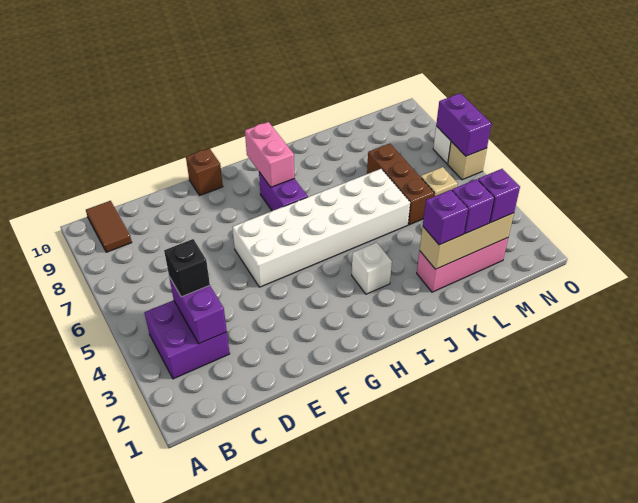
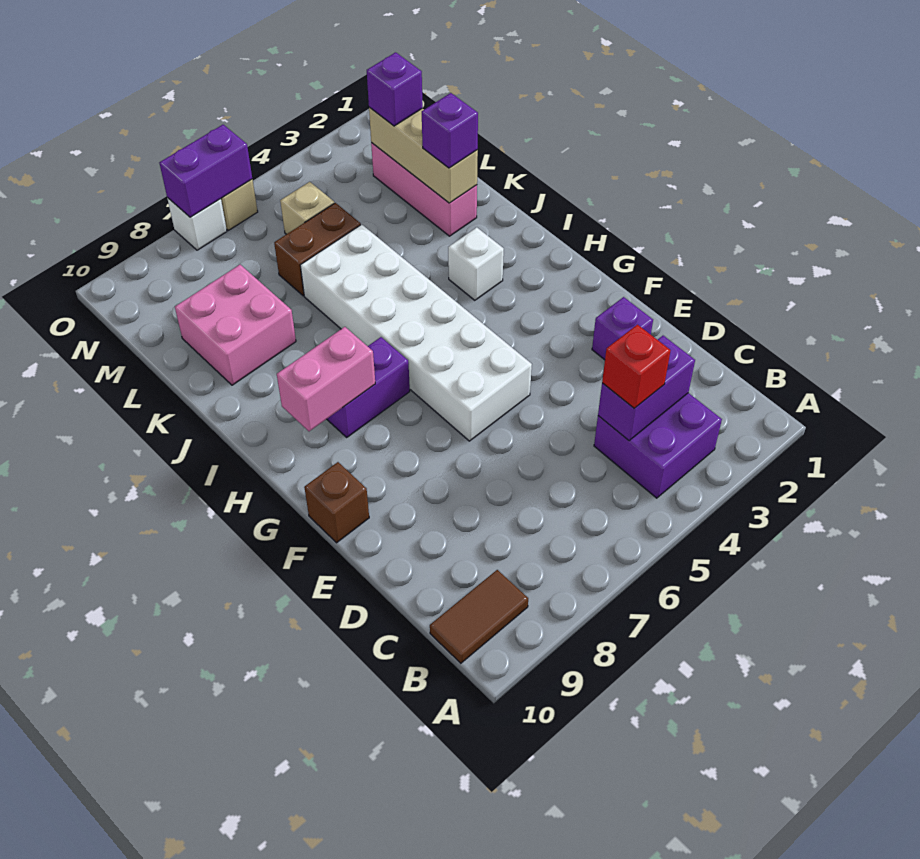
black 1x1 brick [164,239,210,297] -> red 1x1 brick [602,325,671,408]
none -> pink 2x2 brick [175,265,296,385]
purple 1x1 brick [452,179,494,234] -> purple 1x1 brick moved to [592,297,653,360]
brown 1x3 brick [367,144,434,225] -> brown 1x2 brick [274,203,361,296]

